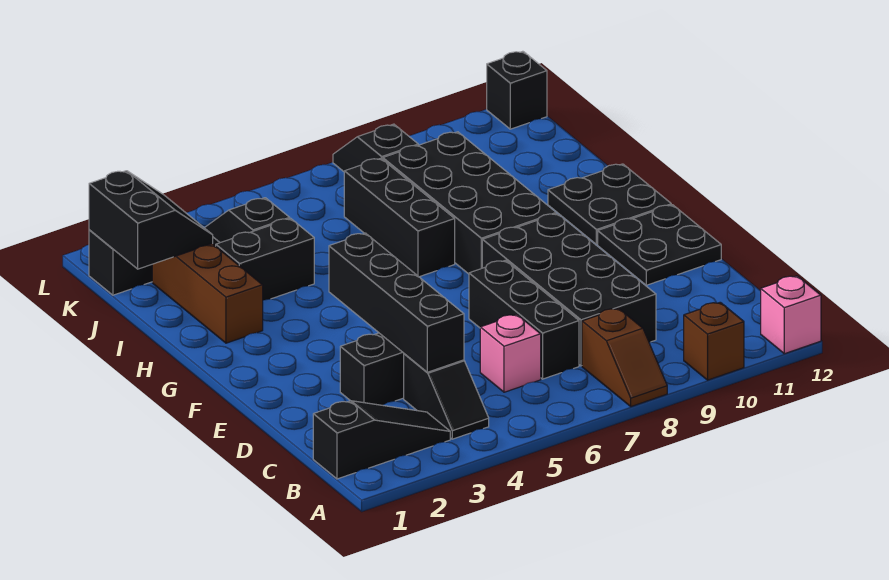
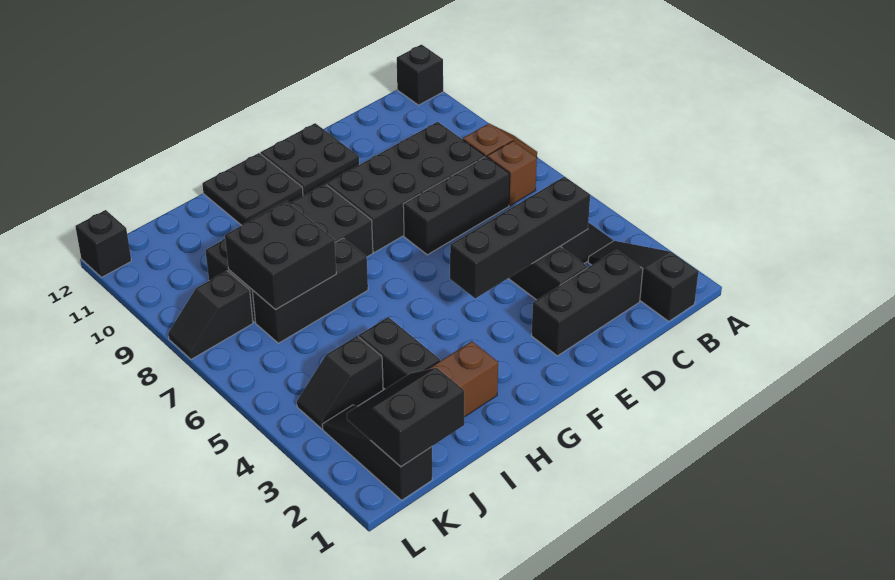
brown 1x1 brick [684,302,744,380] -> brown 1x1 brick moved to [487,141,537,205]
pink 1x1 brick [761,276,821,354] -> black 1x1 brick [397,45,443,105]
none -> black 1x3 brick [532,250,643,356]
pink 1x1 brick [480,315,541,392] -> none
none -> black 2x2 brick [225,201,336,310]

